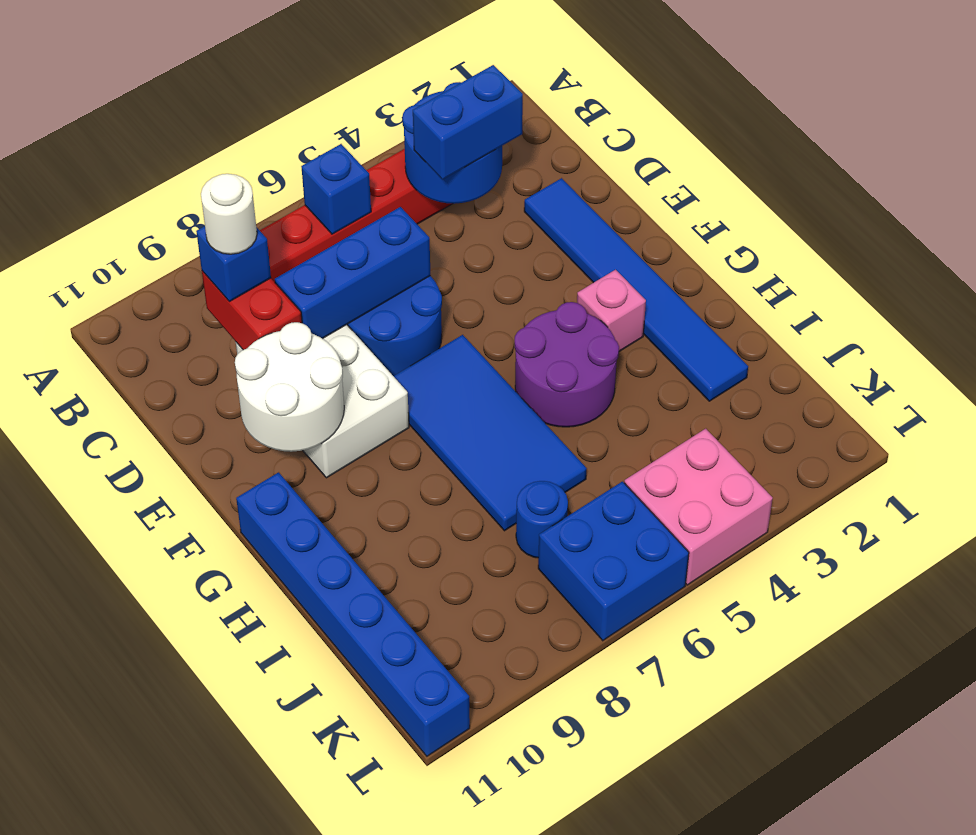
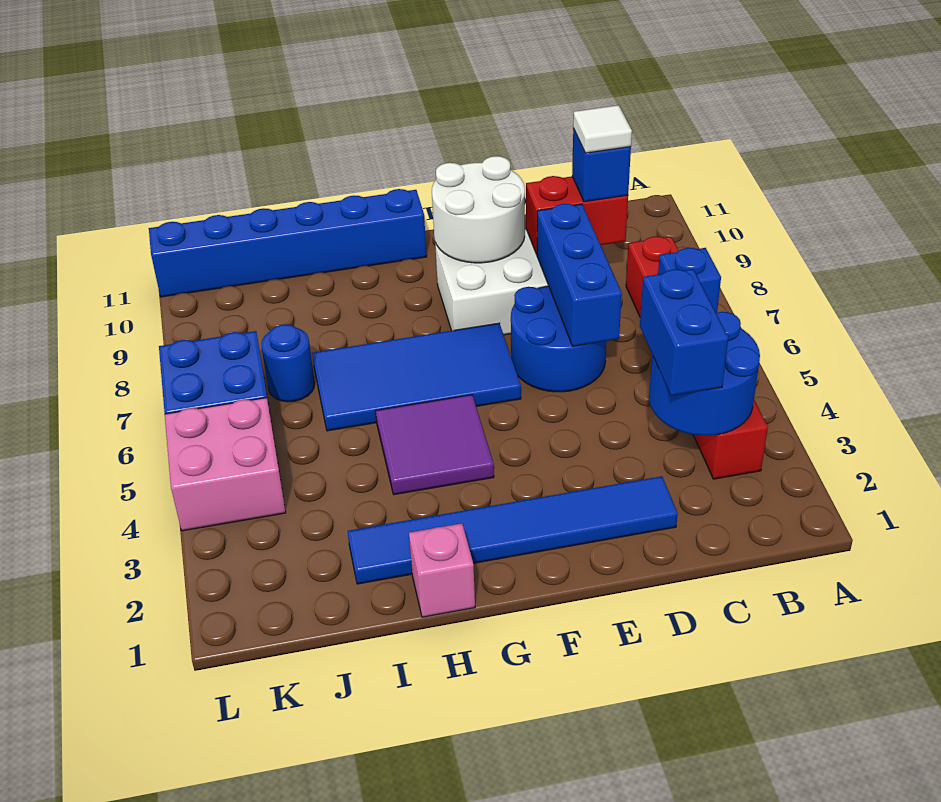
white 1x1 round brick [201,174,257,254] -> white 1x1 tile [573,105,632,153]
pink 1x1 brick [577,270,646,351] -> pink 1x1 brick moved to [409,523,475,617]
purple 2x2 round brick [514,302,619,427] -> purple 2x2 tile [376,395,494,495]

